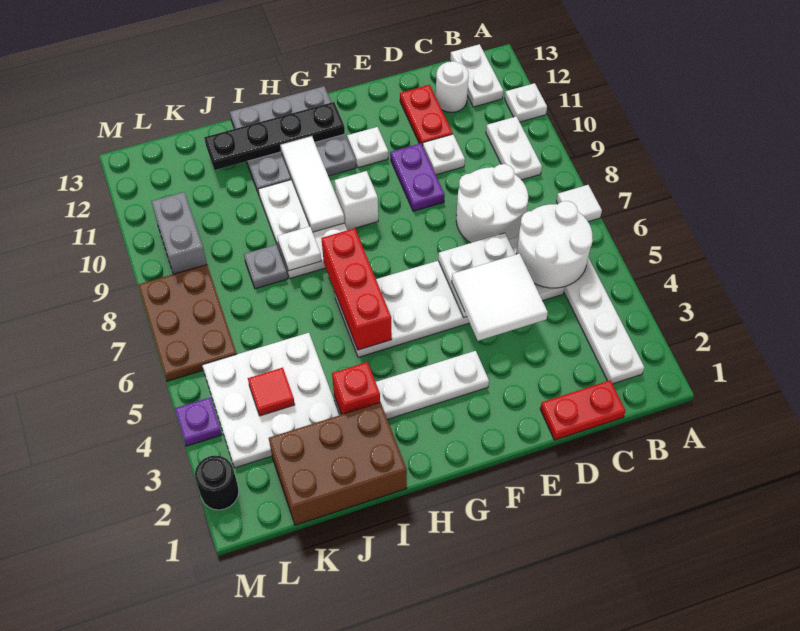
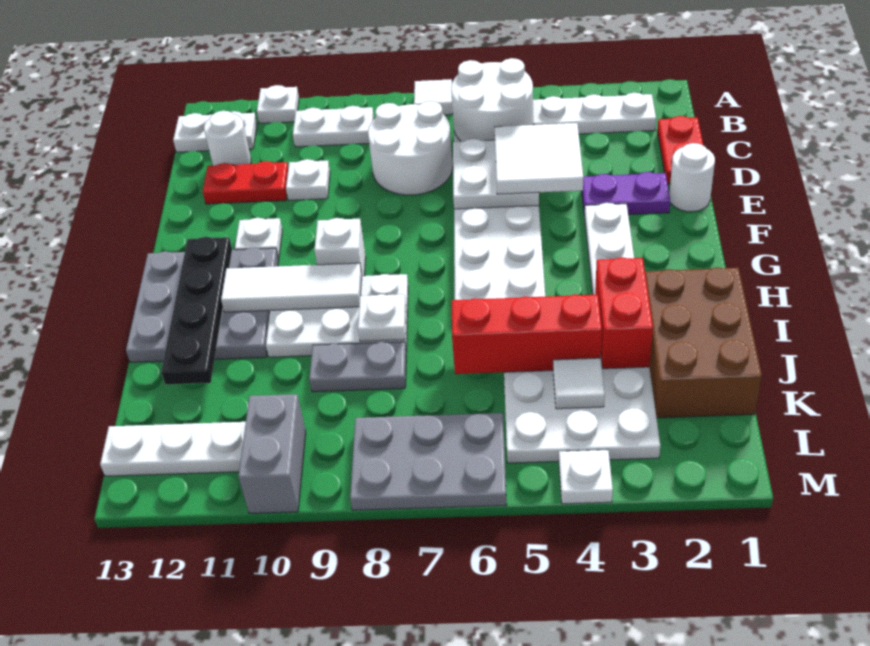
none -> white 1x1 round brick [669,143,715,212]
purple 1x2 plate [390,143,445,211] -> purple 1x2 plate moved to [582,172,670,216]
red 1x3 brick [321,228,392,350] -> red 1x3 brick moved to [452,294,602,374]
red 1x1 brick [332,362,380,415] -> red 1x2 brick [595,257,653,369]
grey 1x1 plate [244,244,288,289] -> grey 1x2 plate [309,342,406,392]
red 1x1 tile [248,368,295,416] -> white 1x1 tile [553,358,605,409]
brown 2x3 plate [138,265,237,381] -> grey 2x3 plate [350,413,507,510]
grey 1x2 brick [151,192,207,274] -> grey 1x2 brick turned to [239,394,306,513]
none -> white 1x3 plate [100,422,246,476]
black 1x1 round brick [195,456,239,510] -> none
purple 1x1 plate [175,398,222,446] -> white 1x1 plate [559,450,613,504]

